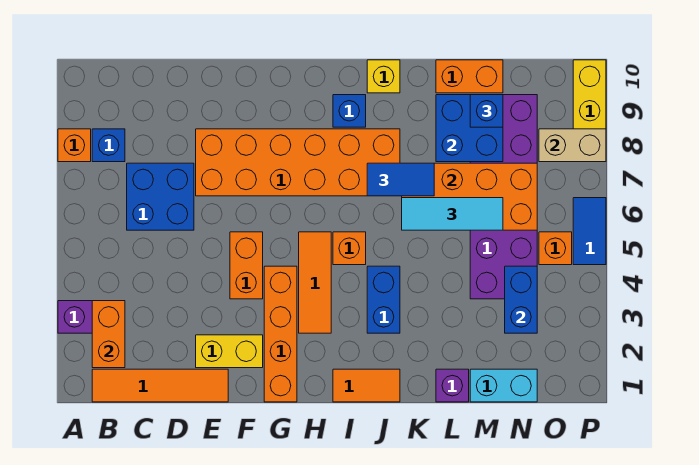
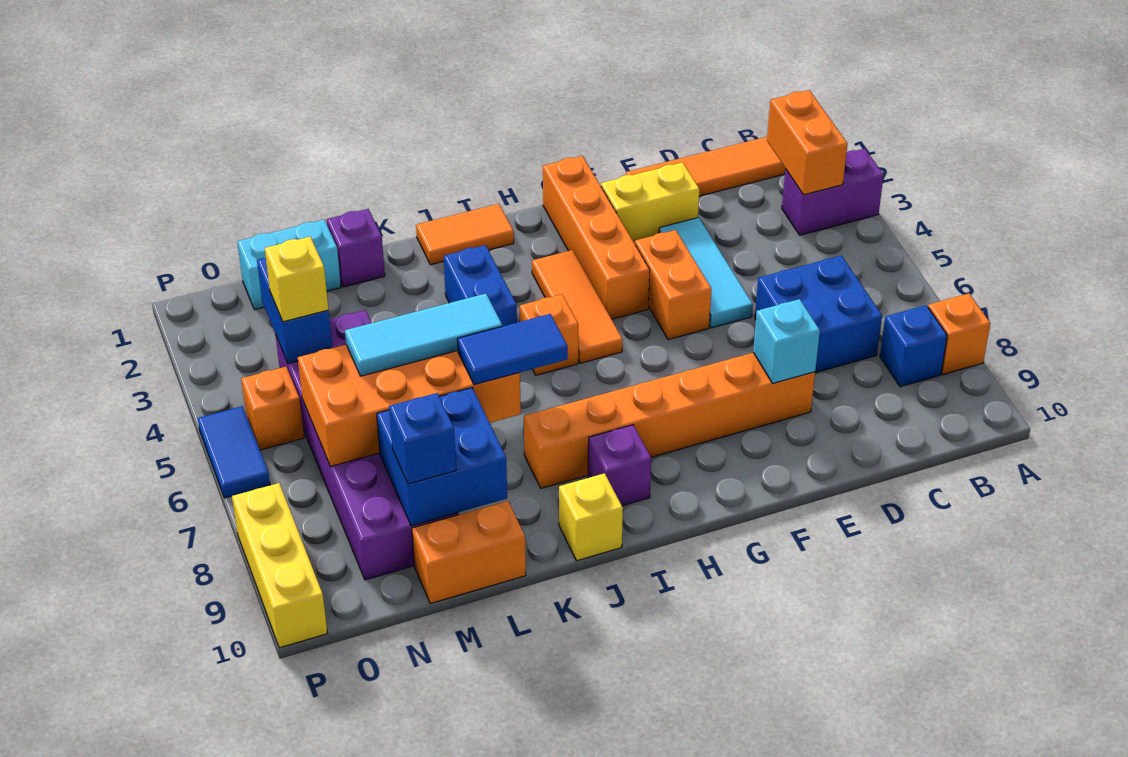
none -> cyan 1x3 tile [659,218,753,328]
orange 2x6 brick [196,129,400,196] -> orange 1x6 brick [524,353,815,488]
none -> cyan 1x1 brick [753,299,820,383]
blue 1x1 brick [333,95,366,127] -> purple 1x1 brick [588,425,651,506]
none -> yellow 1x1 brick [265,237,329,322]
tan 1x2 brick [539,129,606,162] -> none

